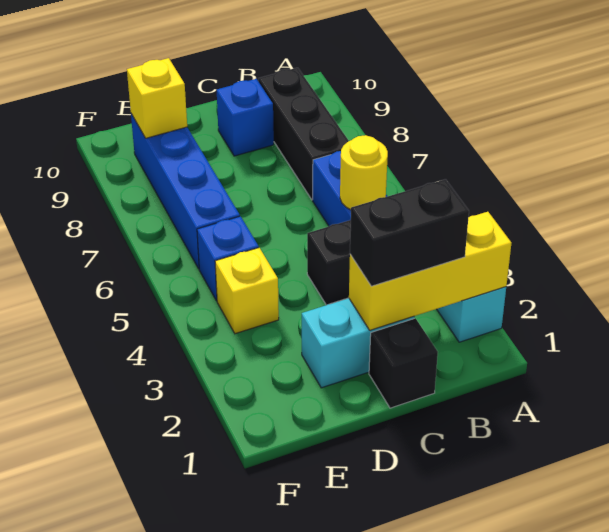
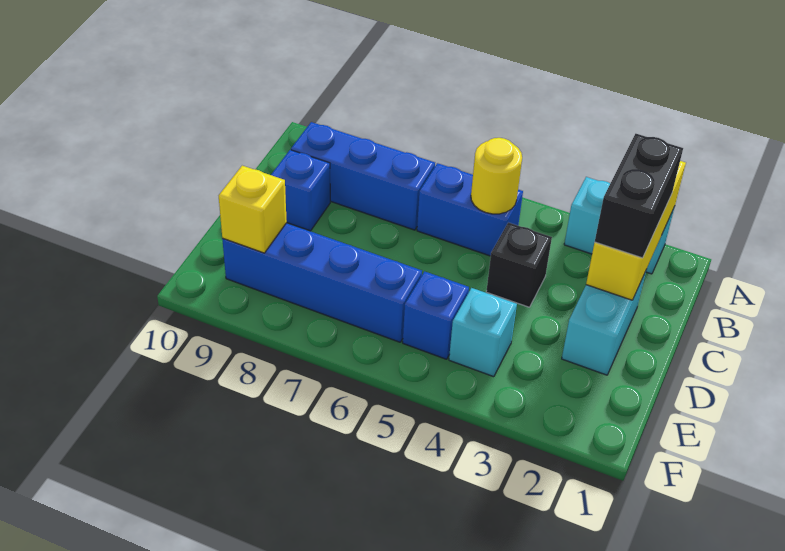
black 1x3 brick [258,68,349,200] -> blue 1x3 brick [291,122,435,230]
black 1x1 brick [369,318,438,408] -> none
yellow 1x1 brick [215,248,279,334] -> cyan 1x1 brick [449,288,517,377]

